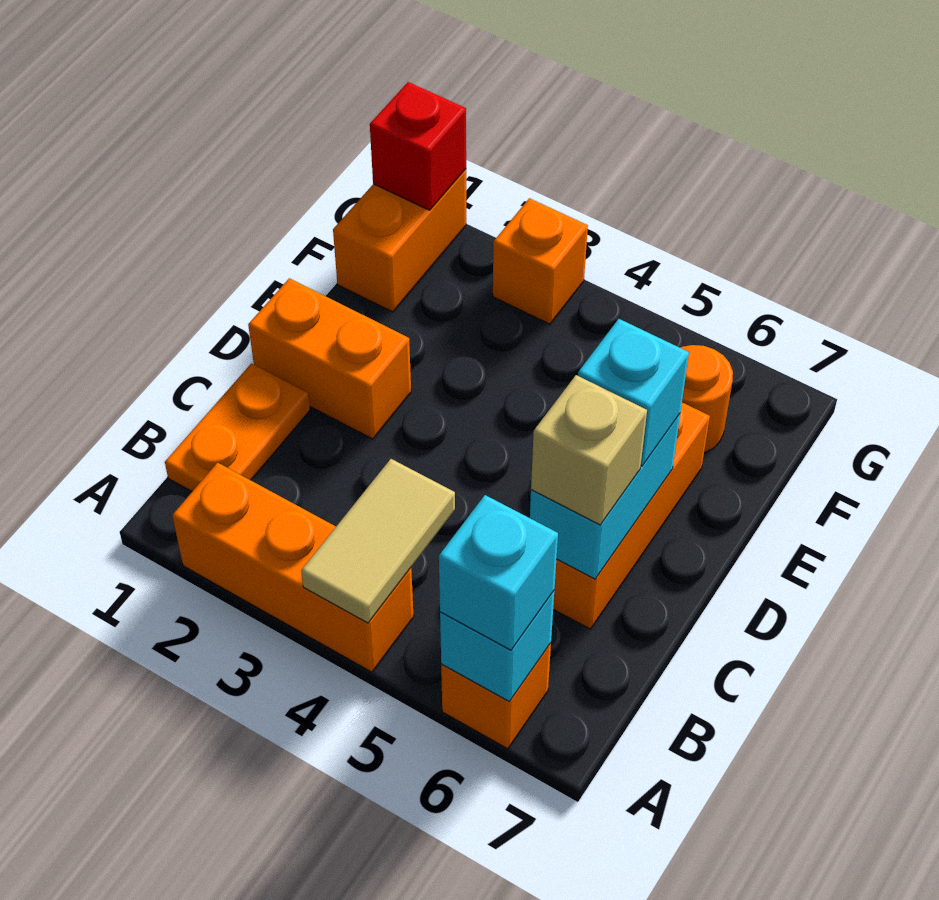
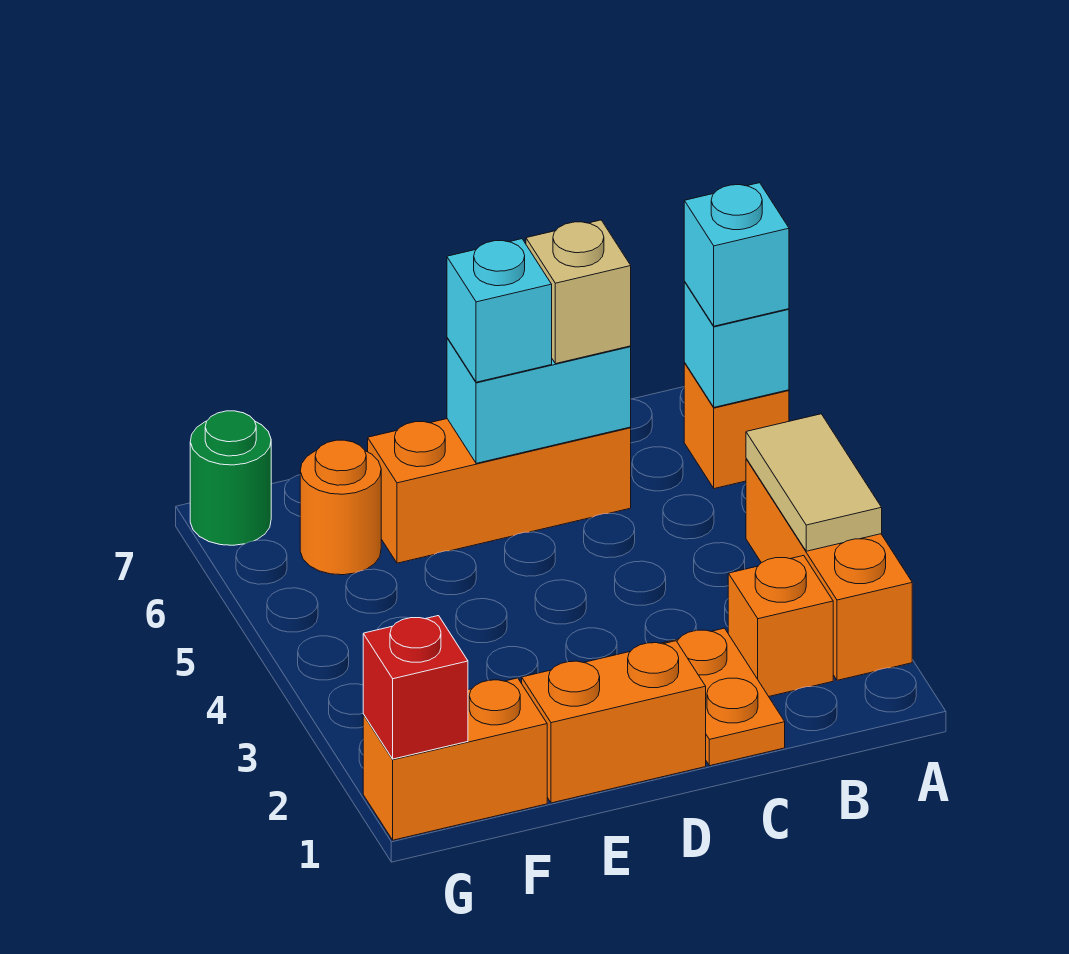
tan 1x2 tile [301,459,455,623] -> tan 1x2 tile turned to [746,414,882,551]
orange 1x2 plate [165,363,310,491] -> orange 1x2 plate turned to [661,628,785,766]
orange 1x2 brick [248,278,411,439] -> orange 1x2 brick turned to [522,641,706,803]
orange 1x1 brick [493,198,588,324] -> orange 1x1 brick moved to [728,556,833,696]
none -> green 1x1 round brick [190,411,271,545]

